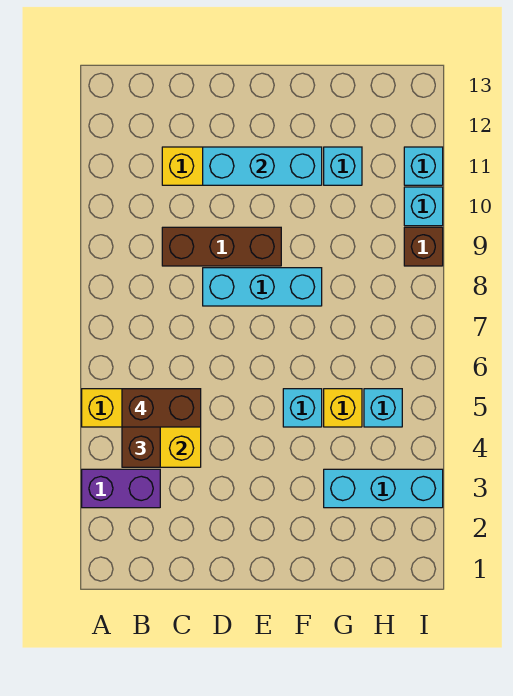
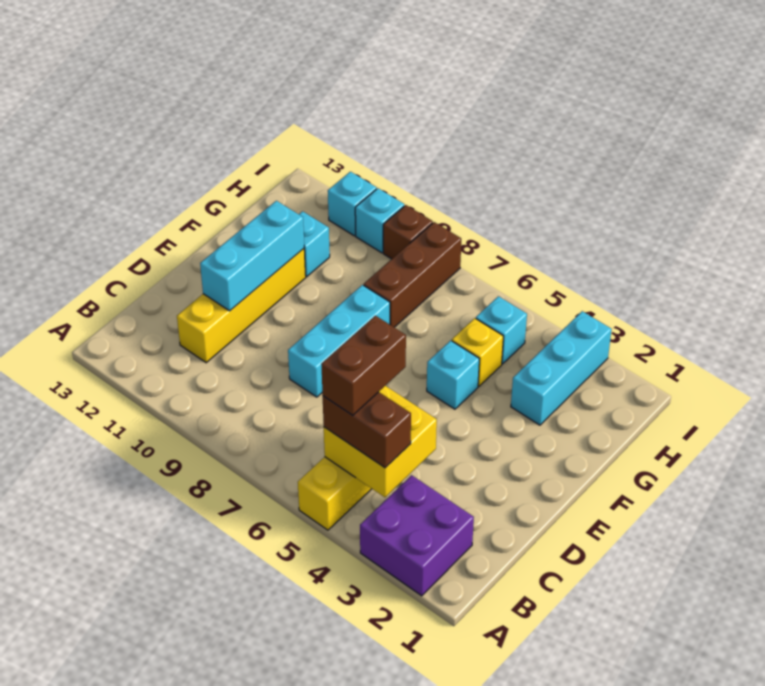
purple 1x2 brick [82,469,160,508] -> purple 2x2 brick [360,475,474,596]
brown 1x3 brick [162,227,281,266] -> brown 1x3 brick moved to [364,222,461,327]

